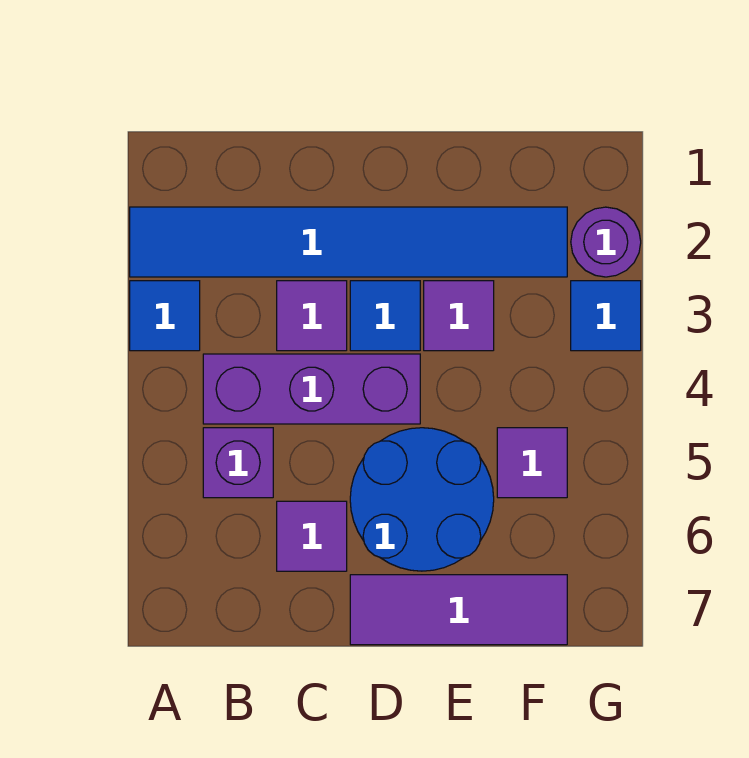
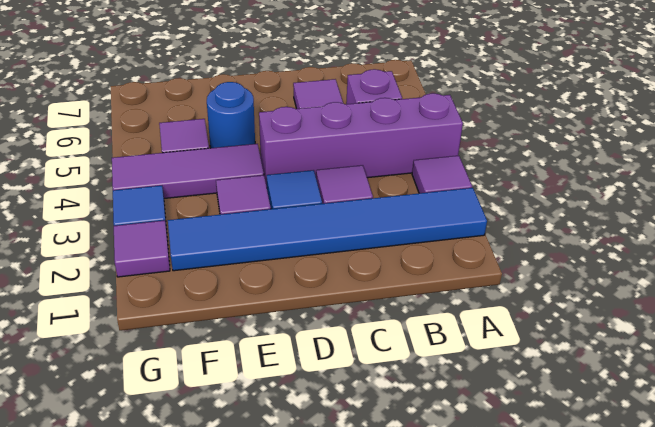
blue 1x1 tile [130,281,200,351] -> purple 1x1 tile [412,156,472,193]
purple 1x3 brick [203,354,420,424] -> purple 1x4 brick [259,93,463,187]
blue 2x2 round brick [350,428,494,571] -> blue 1x1 round brick [207,82,255,148]
purple 1x3 tile [350,575,567,645] -> purple 1x3 tile moved to [112,144,264,199]
purple 1x1 round brick [571,207,641,277] -> purple 1x1 tile [114,220,170,277]

